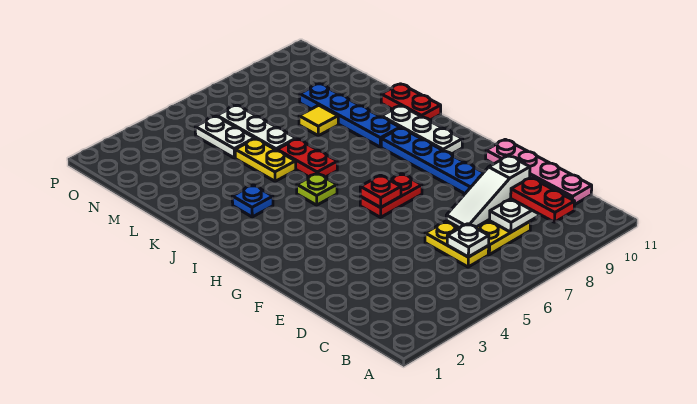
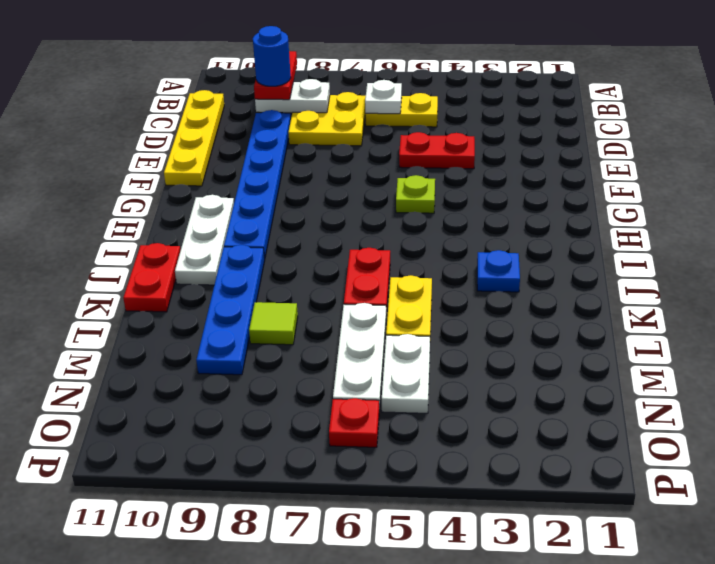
yellow 1x2 plate [425,221,489,267] -> yellow 1x2 plate turned to [365,93,438,127]
none -> blue 1x1 round brick [253,26,291,86]
pink 1x4 plate [486,139,592,205] -> yellow 1x4 plate [164,90,224,186]
white 1x3 slope [446,156,530,228] -> none
red 1x2 plate [360,174,422,217] -> red 1x2 plate moved to [399,132,475,169]
red 1x1 plate [360,175,401,207] -> red 1x1 plate moved to [329,398,379,447]
lime 1x1 plate [297,173,337,205] -> lime 1x1 plate moved to [396,175,435,213]
yellow 1x1 tile [299,105,338,136] -> lime 1x1 tile [249,302,298,345]

